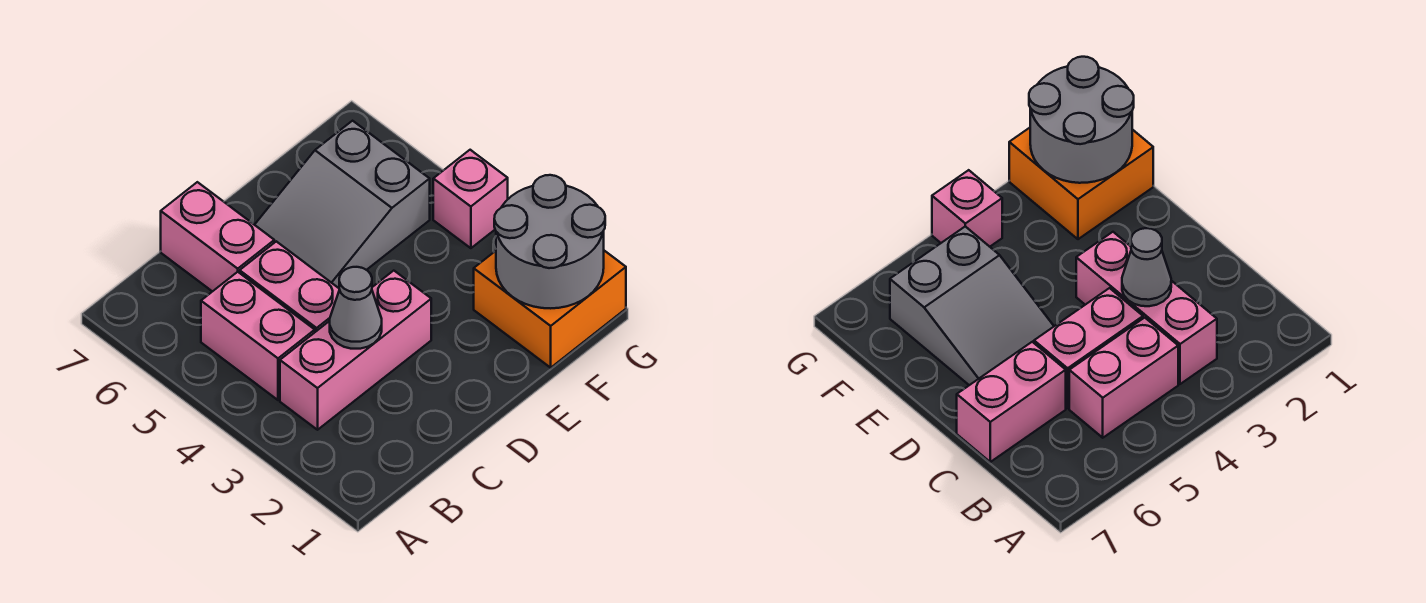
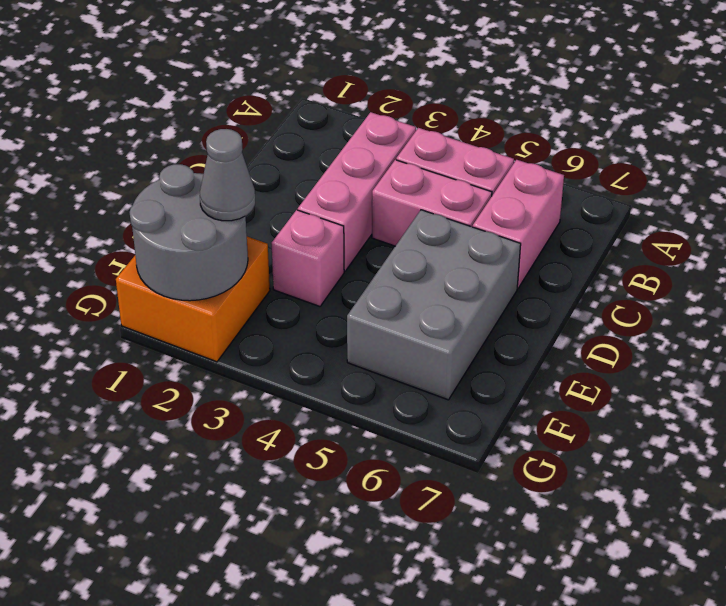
grey 1x1 cone [330,267,382,349] -> grey 1x1 cone moved to [200,129,255,221]
pink 1x2 brick [161,182,274,292] -> pink 1x2 brick turned to [473,160,564,289]
grey 2x3 slope [255,121,430,288] -> grey 2x3 brick [347,210,521,400]
pink 1x1 brick [433,150,508,248] -> pink 1x1 brick moved to [271,210,344,306]

